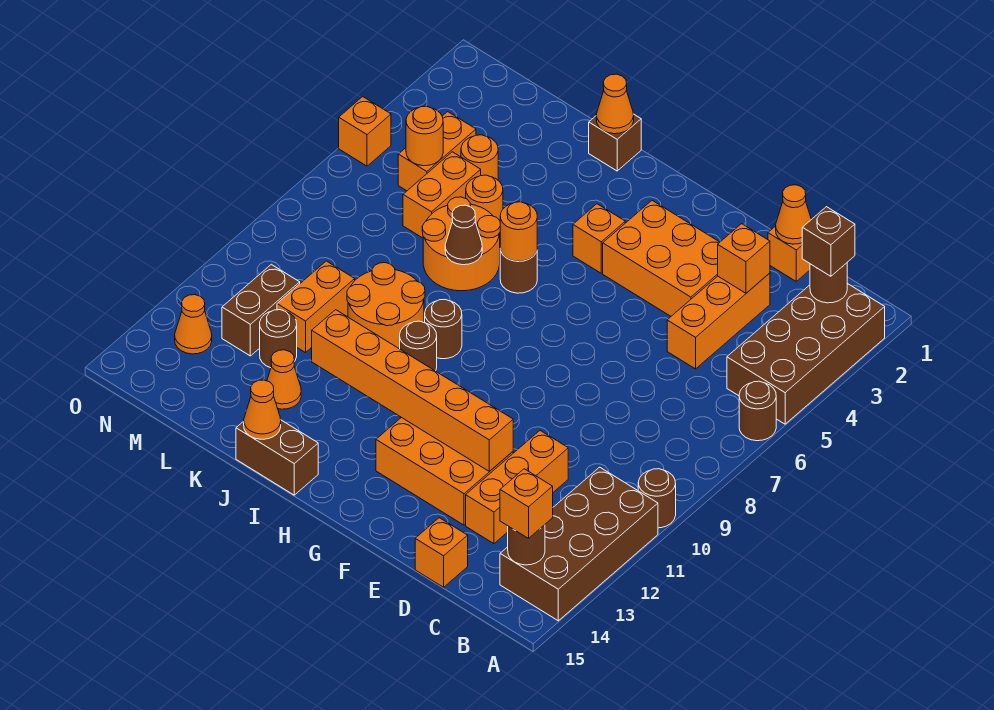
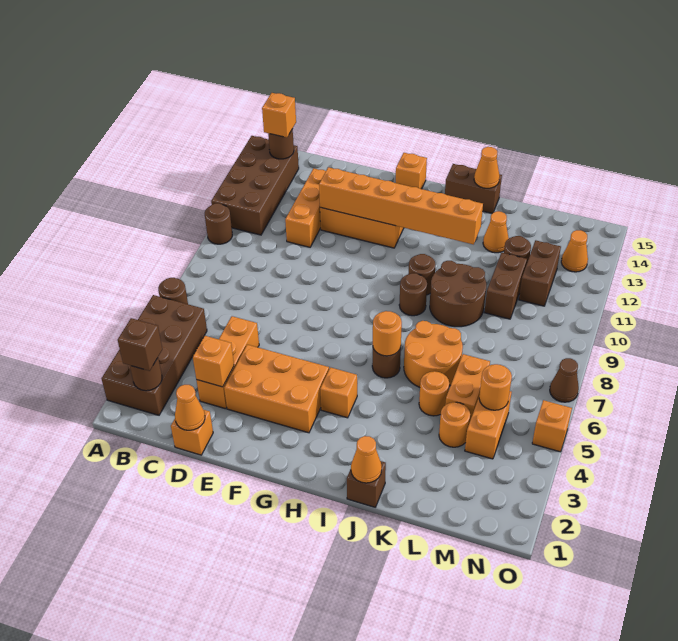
orange 1x1 brick [415,518,468,587] -> orange 1x1 brick moved to [396,153,427,189]
brown 1x1 cone [445,205,482,265] -> brown 1x1 cone moved to [550,358,579,402]
orange 2x2 round brick [347,263,425,349] -> brown 2x2 round brick [430,261,486,327]
orange 1x2 brick [277,261,355,353] -> brown 1x2 brick [484,253,527,319]

